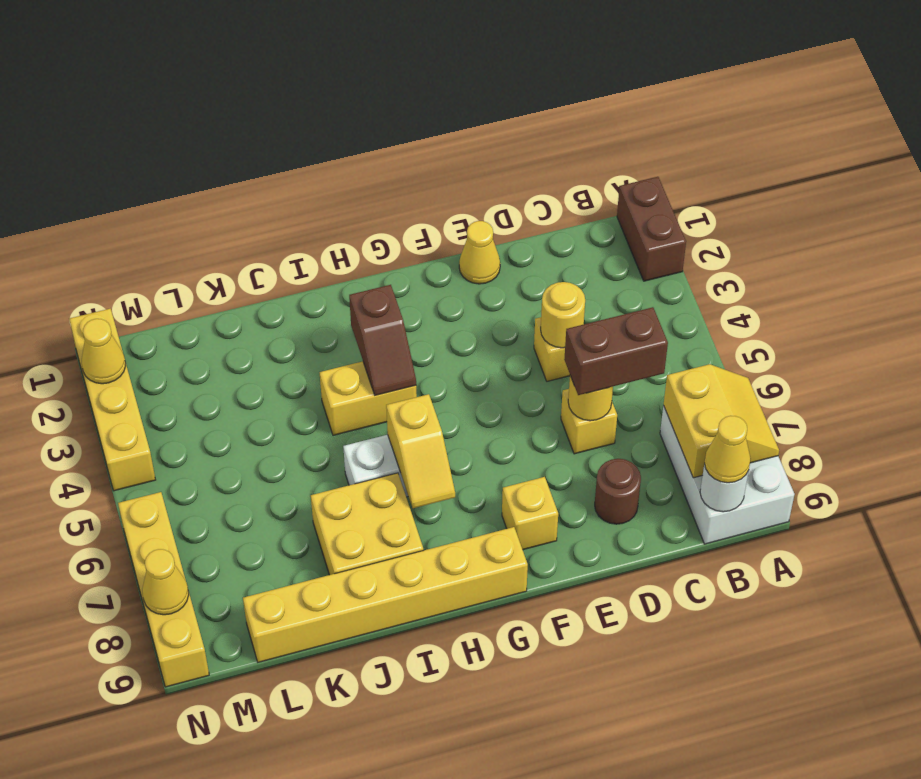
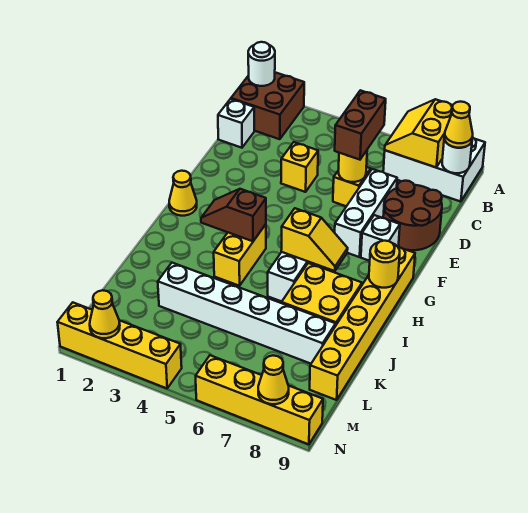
brown 1x2 brick [617,177,686,281] -> brown 2x2 brick [231,72,304,139]
none -> white 1x1 round brick [248,42,275,86]
yellow 2x2 slope [664,364,779,478] -> yellow 2x2 slope turned to [385,99,453,167]
none -> white 1x1 brick [218,99,254,148]
yellow 1x1 round brick [541,282,585,348] -> yellow 1x1 round brick moved to [369,241,400,288]
none -> white 1x3 brick [334,169,397,257]
brown 1x1 round brick [595,459,641,524] -> brown 2x2 round brick [383,181,442,250]
yellow 1x1 cone [459,221,500,284] -> yellow 1x1 cone moved to [169,171,197,216]
yellow 1x1 brick [502,477,558,550] -> white 1x1 brick [361,215,400,261]
brown 1x2 slope [349,285,416,395] -> brown 1x2 slope turned to [201,189,266,241]
none -> white 1x6 brick [158,263,336,364]

